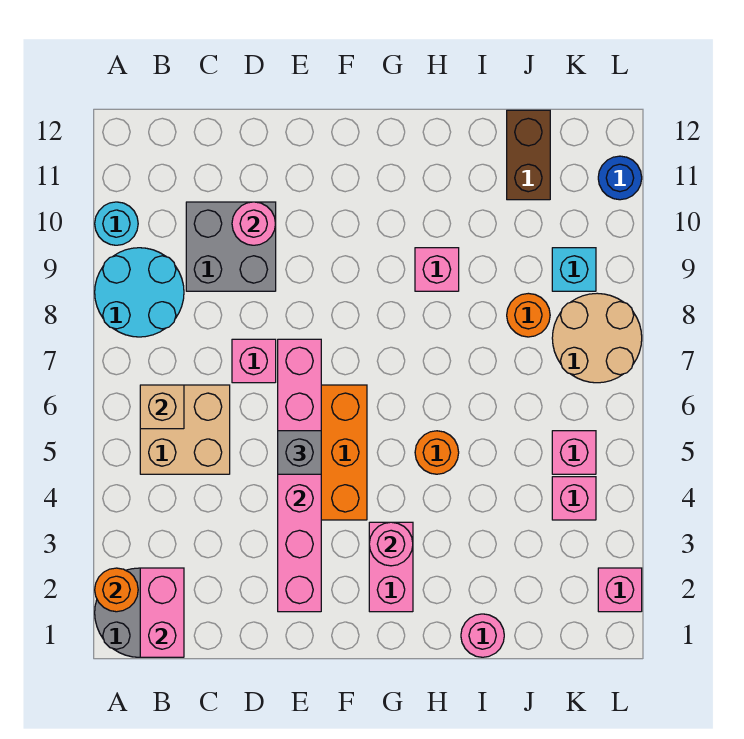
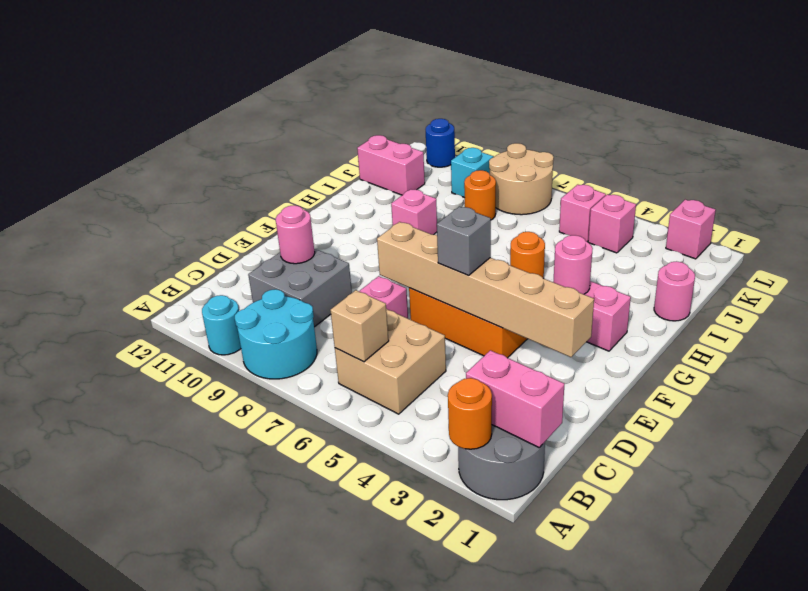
pink 1x6 brick [278,339,321,612] -> tan 1x6 brick [377,222,594,357]
brown 1x2 brick [507,110,550,200] -> pink 1x2 brick [357,135,425,195]

